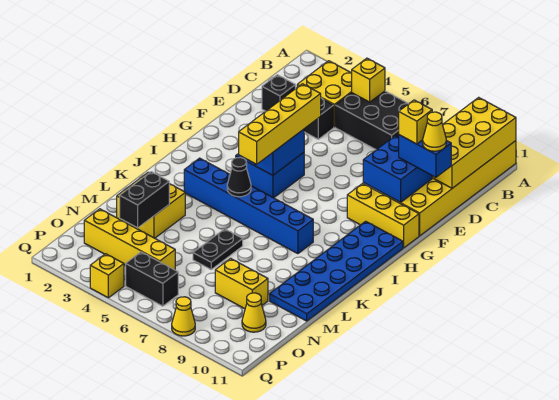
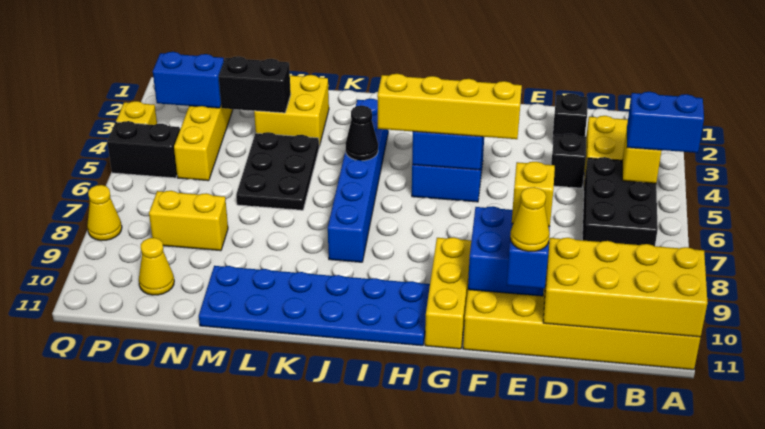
none -> blue 1x2 brick [627,92,704,153]
black 1x2 plate [193,229,243,269] -> black 2x3 plate [236,132,319,210]
yellow 1x2 brick [215,258,268,309] -> yellow 1x2 brick turned to [149,191,228,251]
none -> blue 1x2 brick [153,52,224,108]
black 1x2 brick [126,252,178,306] -> black 1x2 brick turned to [107,121,180,178]

